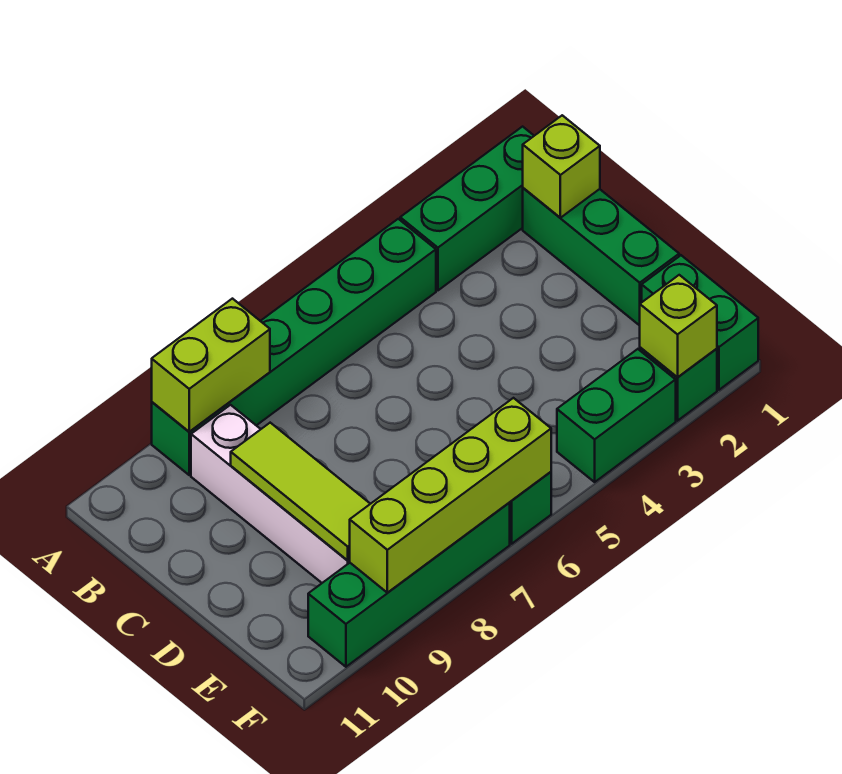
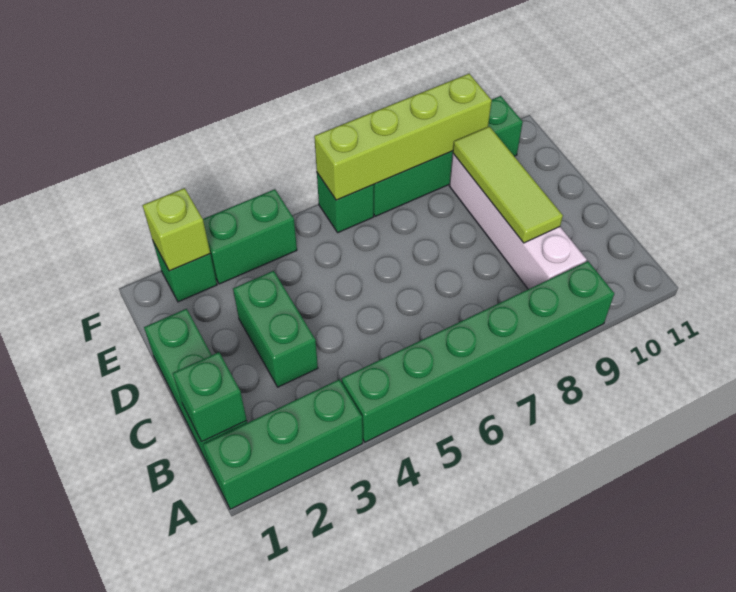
lime 1x2 brick [152,299,270,432] -> none
lime 1x1 brick [523,115,600,218] -> green 1x1 brick [173,352,247,442]
green 1x2 brick [642,255,758,390] -> green 1x2 brick moved to [233,271,318,387]

